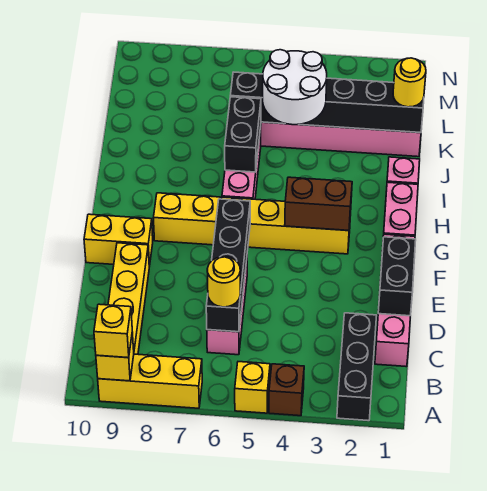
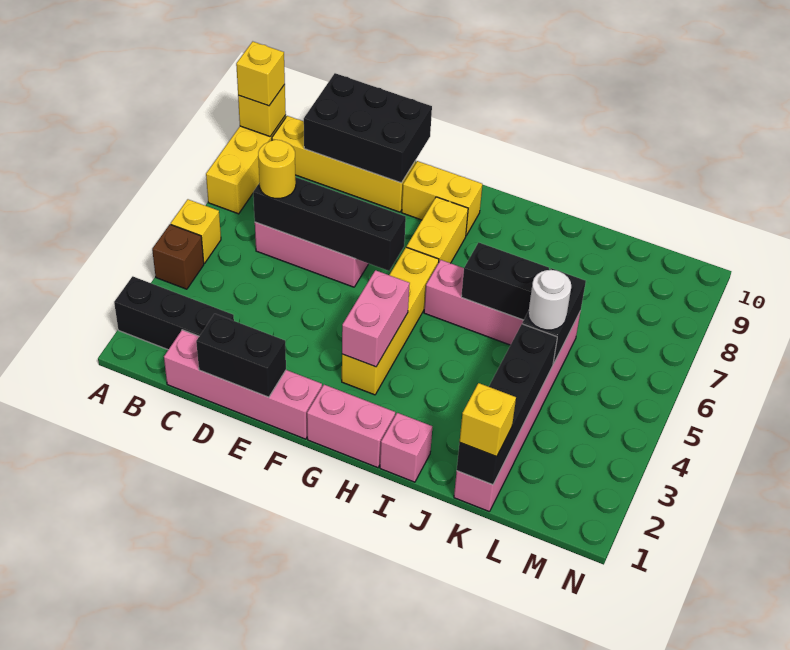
none -> black 2x3 brick [304,73,432,183]
yellow 1x2 brick [84,214,153,266] -> yellow 1x2 brick turned to [402,161,482,235]
brown 1x2 brick [285,177,352,230] -> pink 1x2 brick [342,270,410,367]
white 2x2 round brick [263,50,327,125] -> white 1x1 round brick [528,270,571,330]
yellow 1x1 round brick [393,58,426,107] -> yellow 1x1 brick [460,383,516,457]

